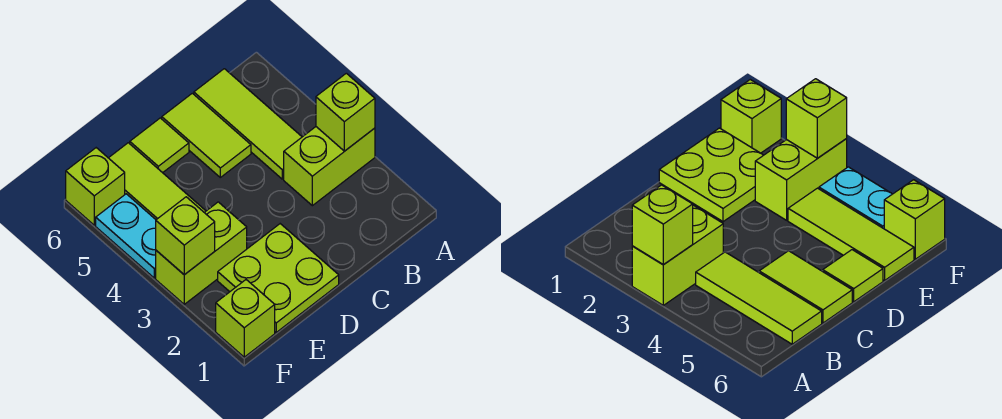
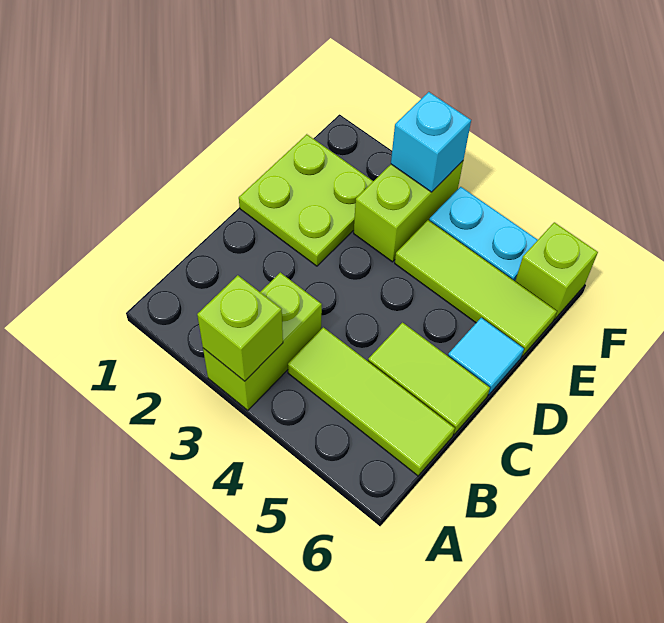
lime 1x1 tile [130,118,189,173] -> cyan 1x1 tile [448,318,524,395]
lime 1x1 brick [216,280,275,357] -> none
lime 1x1 brick [156,197,215,275] -> cyan 1x1 brick [391,92,471,192]

